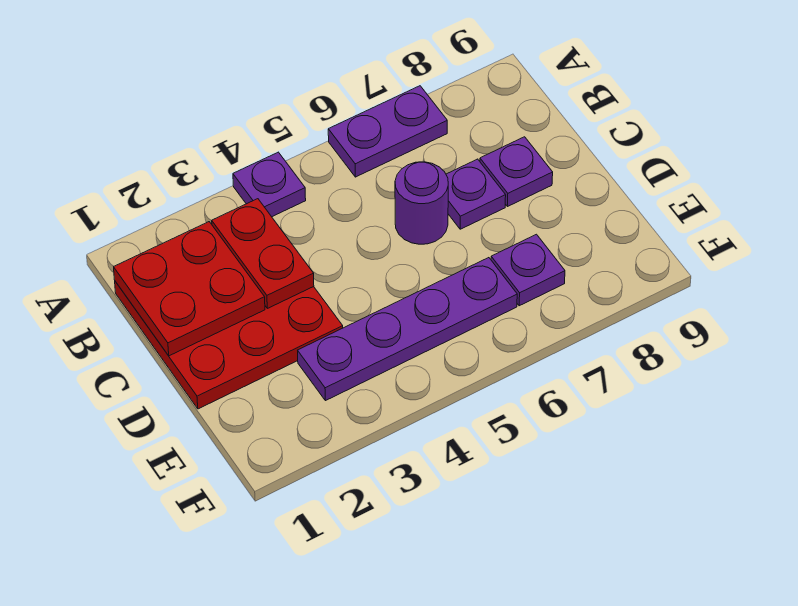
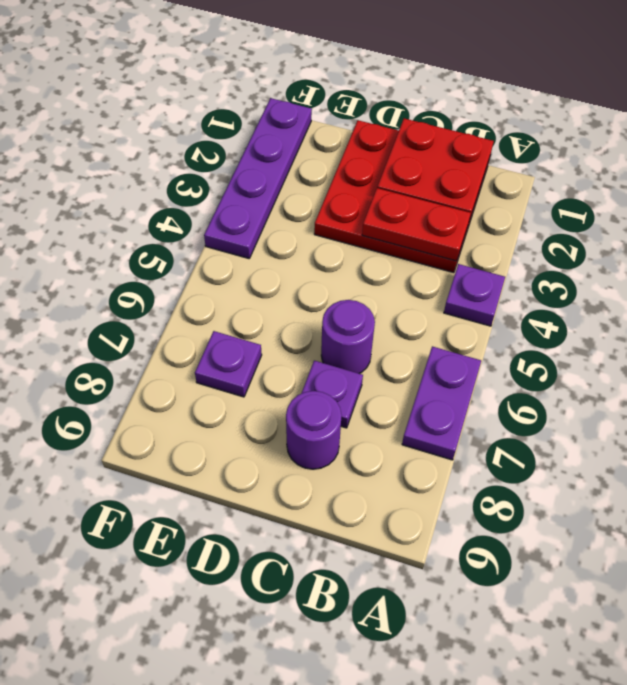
purple 1x1 plate [480,137,553,207] -> purple 1x1 round brick [286,391,342,469]
purple 1x4 plate [298,258,517,401] -> purple 1x4 plate moved to [204,98,312,258]

